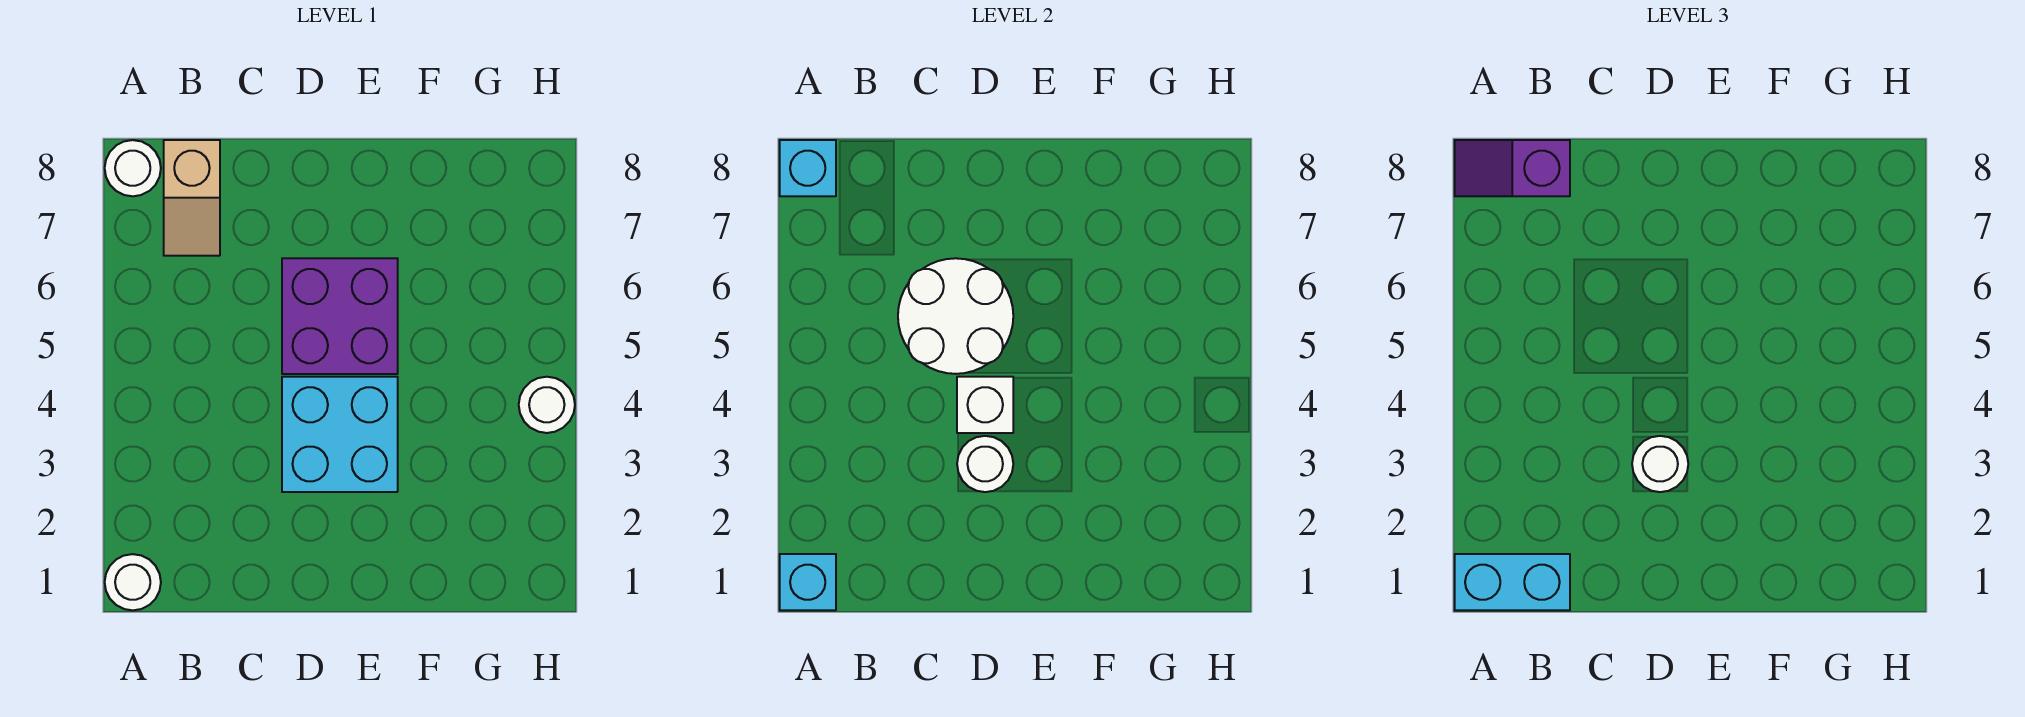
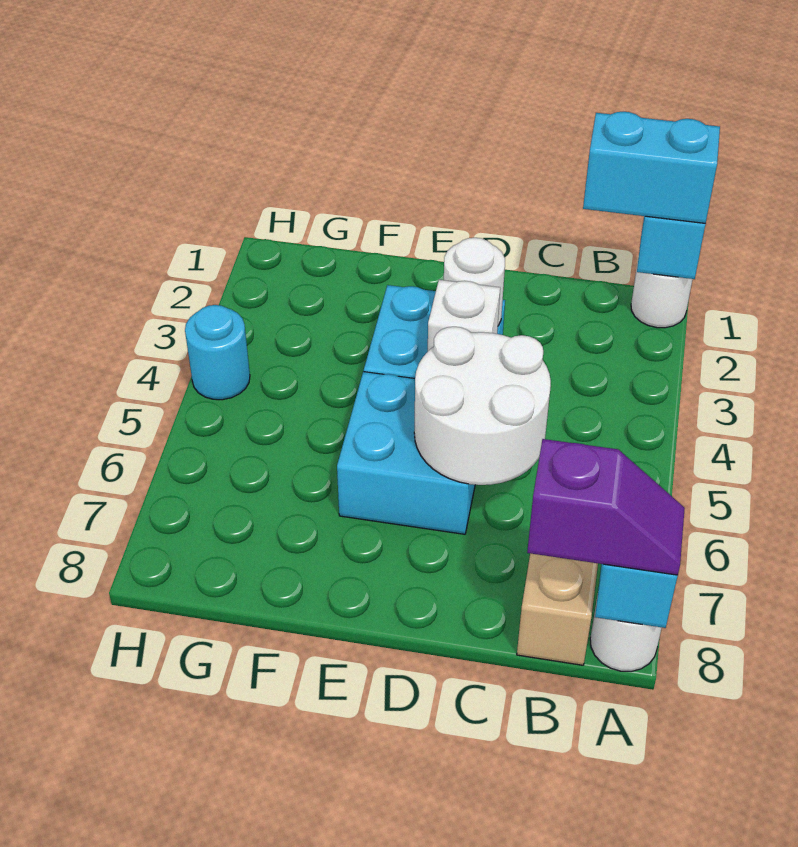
white 1x1 round brick [1632,436,1688,492] -> none
purple 2x2 brick [282,258,398,374] -> cyan 2x2 brick [337,372,475,534]
white 1x1 round brick [519,377,575,433] -> cyan 1x1 round brick [185,305,250,400]

